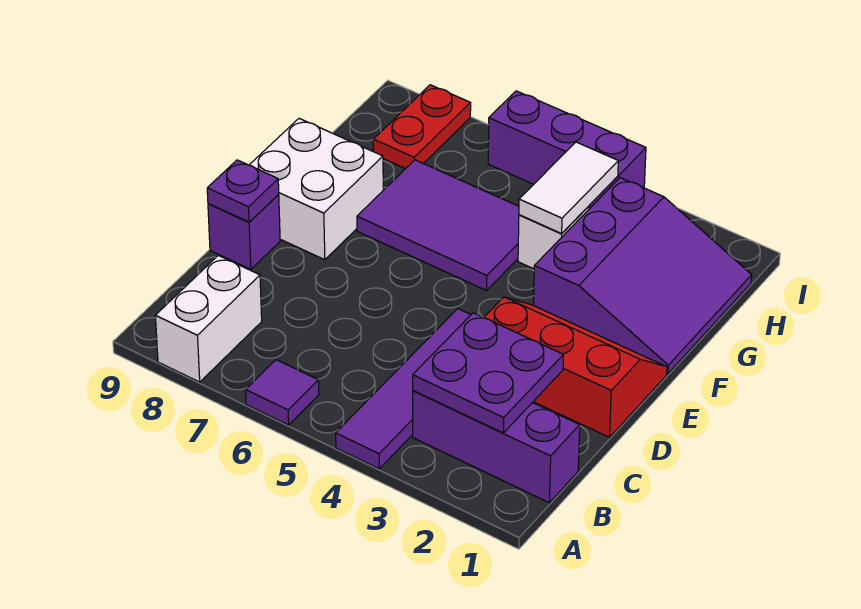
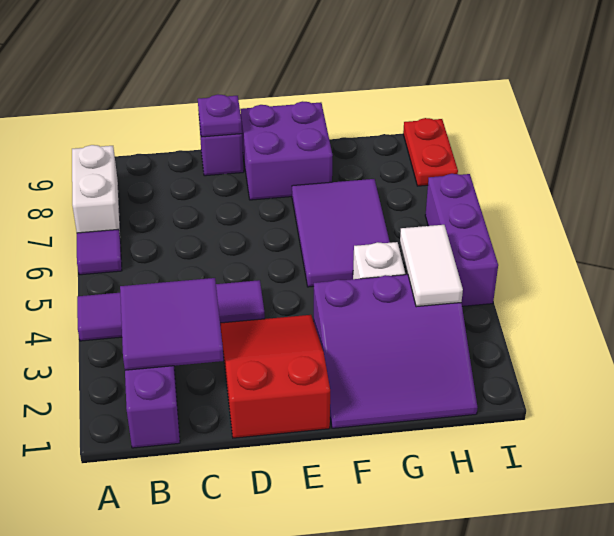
white 1x2 brick [155,255,262,382] -> white 1x2 brick turned to [72,145,120,233]
purple 2x2 plate [413,313,563,433] -> purple 2x2 tile [120,278,224,370]
red 2x3 slope [484,297,667,437] -> red 2x3 slope turned to [220,315,330,438]
white 2x2 brick [250,119,383,260] -> purple 2x2 brick [240,101,333,200]
white 1x2 tile [519,142,618,234] -> white 1x2 tile turned to [400,225,463,307]
red 1x2 plate [373,85,471,169] -> red 1x2 plate turned to [403,118,458,186]

